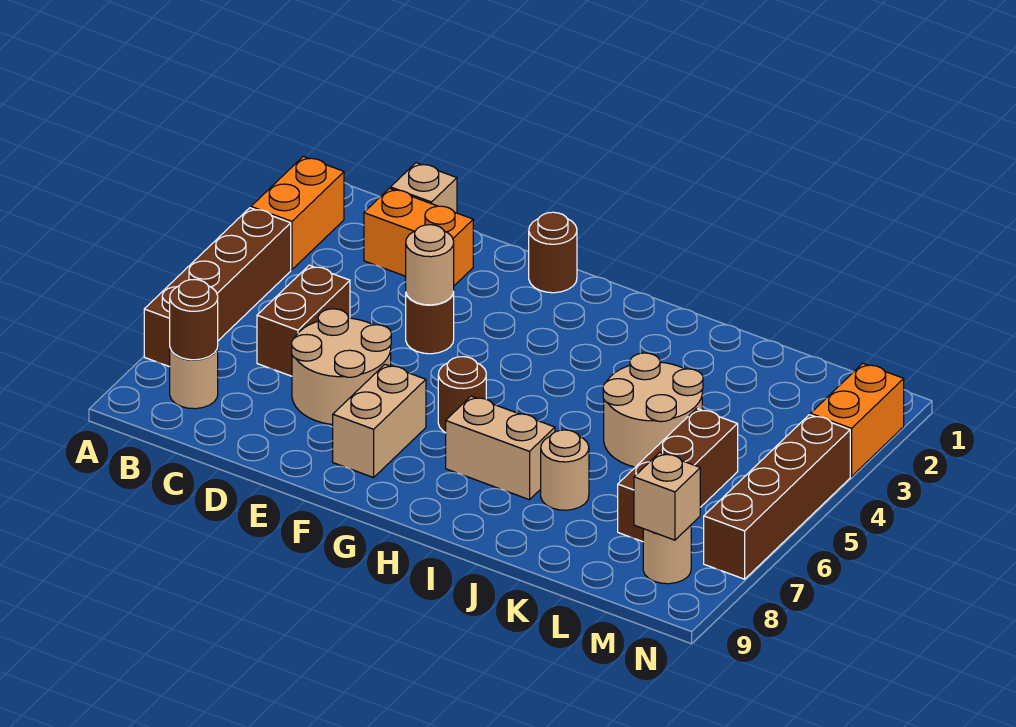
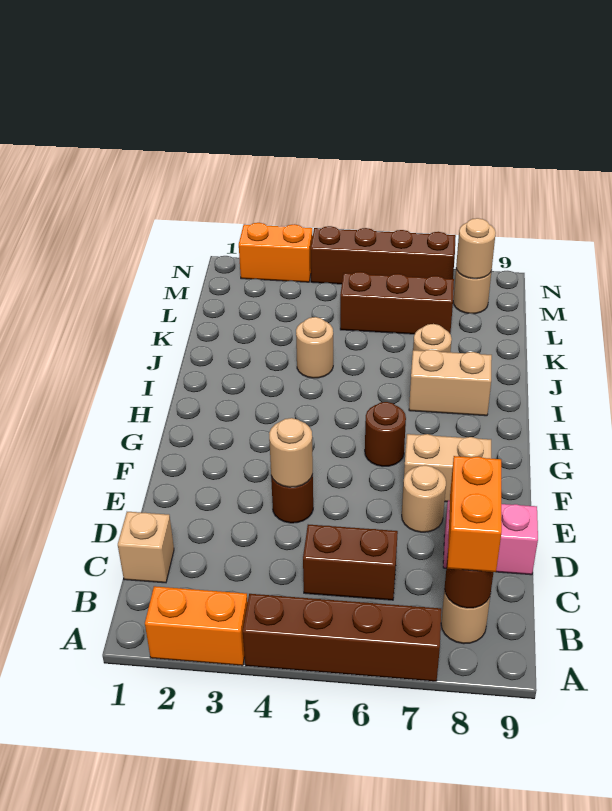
orange 1x2 brick [364,188,473,286] -> orange 1x2 brick moved to [448,456,502,572]
tan 2x2 round brick [292,309,391,424] -> tan 1x1 round brick [402,465,446,532]
none -> pink 1x2 brick [443,500,538,575]
brown 1x1 round brick [529,212,577,293] -> none
tan 1x2 brick [446,396,555,500] -> tan 1x2 brick turned to [409,350,492,416]
tan 2x2 round brick [603,353,703,467] -> tan 1x1 round brick [296,317,333,378]
tan 1x1 brick [634,453,700,540] -> tan 1x1 round brick [456,218,496,279]

